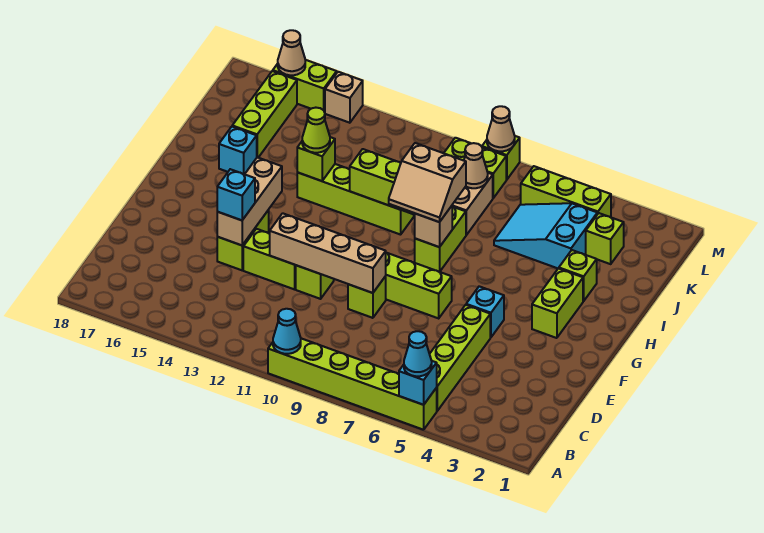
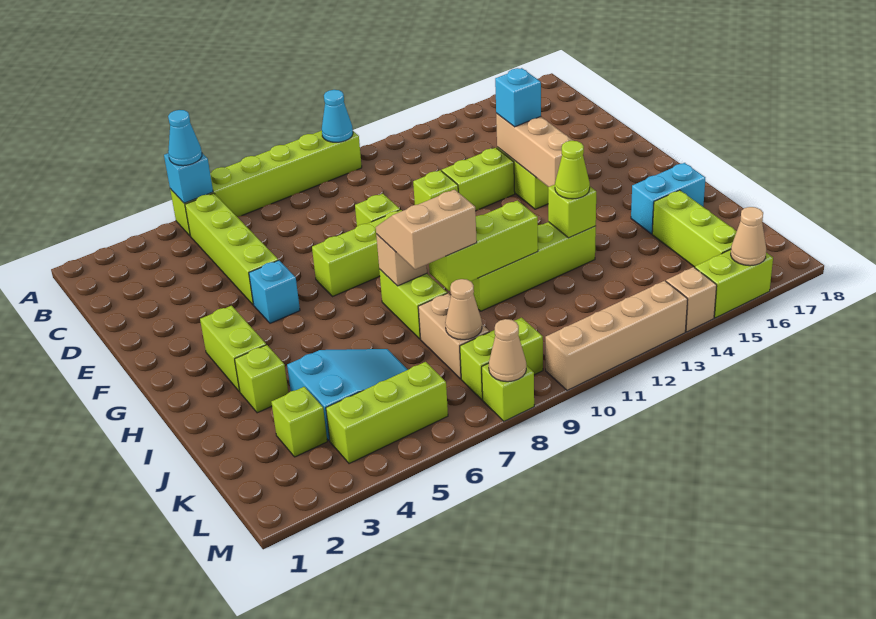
tan 1x4 brick [270,213,386,293] -> tan 1x4 brick moved to [545,281,688,390]
cyan 1x1 brick [219,127,257,174] -> cyan 1x2 brick [631,163,705,234]

